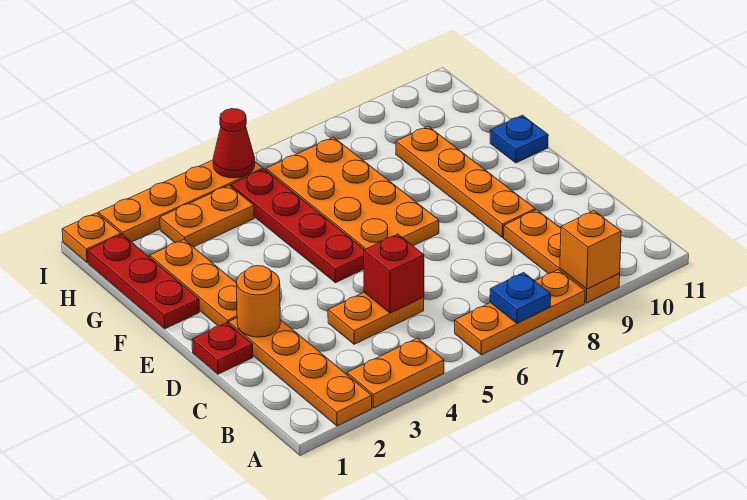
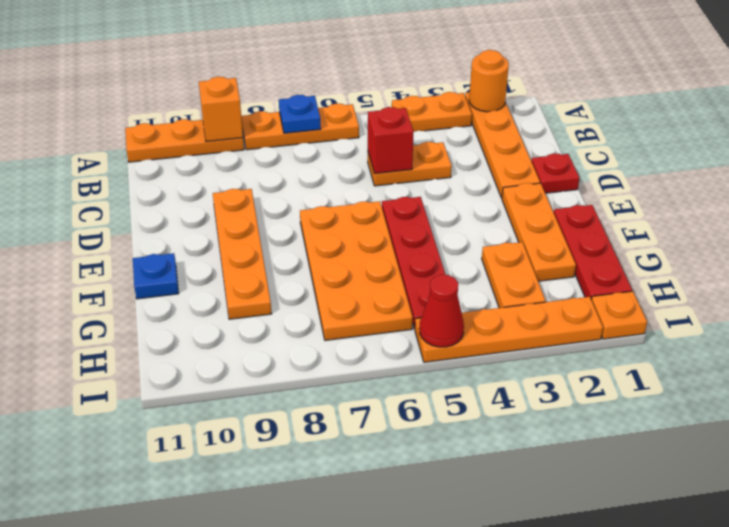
orange 1x3 plate [504,210,620,303] -> orange 1x3 plate turned to [125,119,244,162]
orange 1x1 round brick [236,266,280,337] -> orange 1x1 round brick moved to [469,50,509,112]
orange 1x2 plate [160,185,254,247] -> orange 1x2 plate turned to [482,242,546,308]

